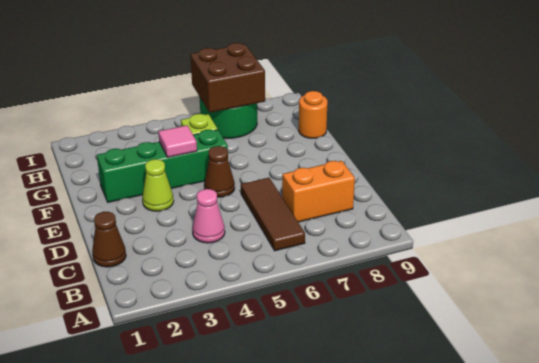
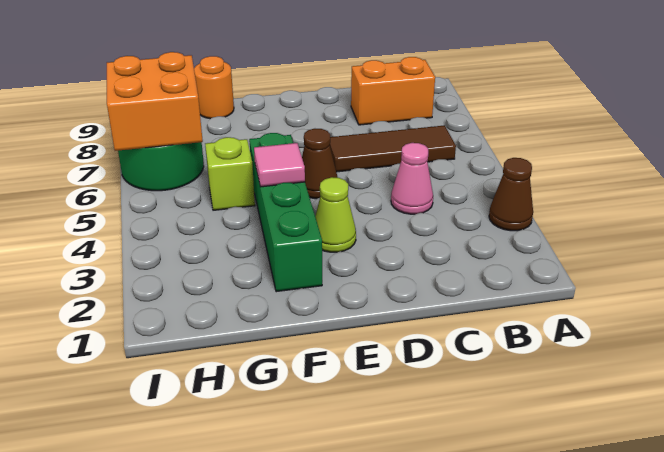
brown 1x1 cone [92,212,126,267] -> brown 1x1 cone moved to [489,158,533,231]
orange 1x2 brick [282,161,355,222] -> orange 1x2 brick turned to [351,57,435,125]
brown 2x2 brick [190,43,265,113] -> orange 2x2 brick [107,52,203,151]

